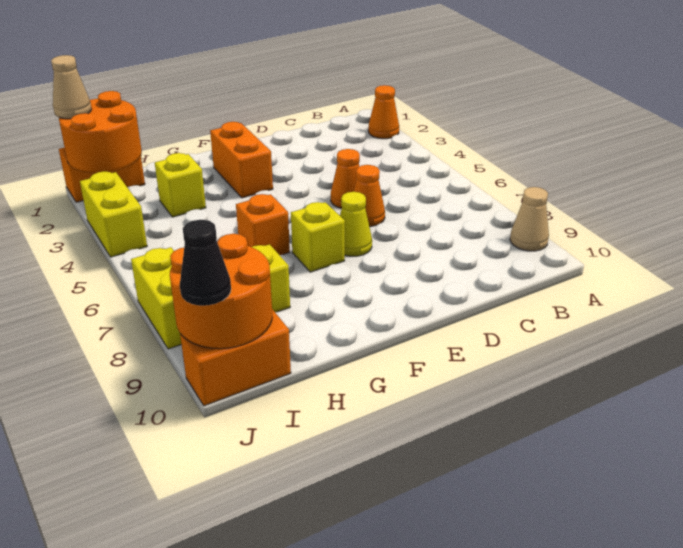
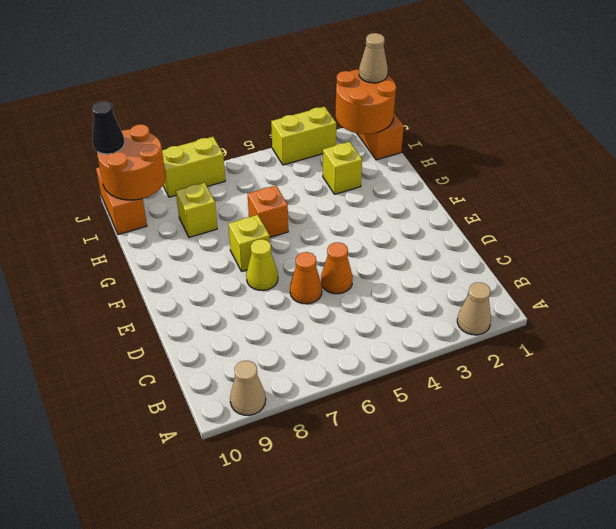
orange 1x1 cone [368,85,399,139] -> tan 1x1 cone [457,282,491,335]
orange 1x2 brick [210,122,273,198] -> none

